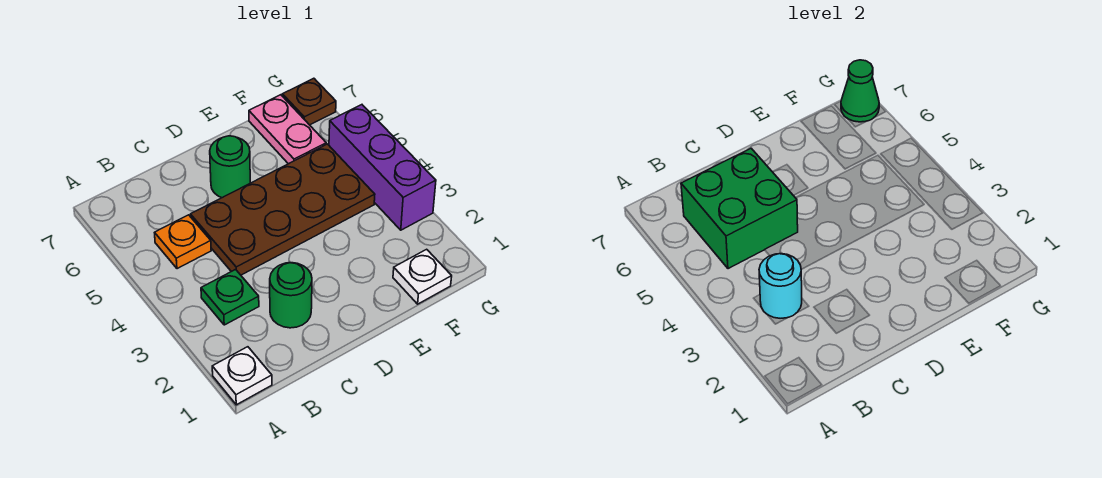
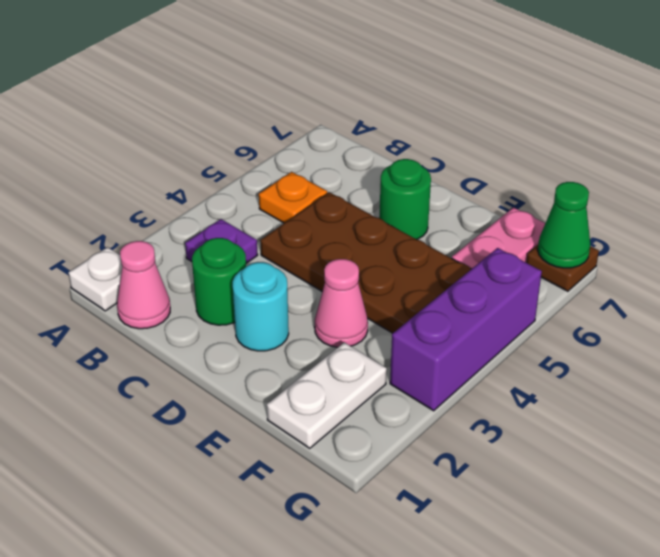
none -> pink 1x1 cone [117,241,170,329]
green 1x1 plate [201,270,259,325] -> purple 1x1 plate [185,219,258,263]
cyan 1x1 round brick [759,254,802,318] -> cyan 1x1 round brick moved to [233,262,289,351]
green 2x2 brick [681,148,798,269] -> none
none -> pink 1x1 cone [315,259,368,347]
white 1x1 plate [393,249,452,304] -> white 1x2 plate [267,342,387,448]

